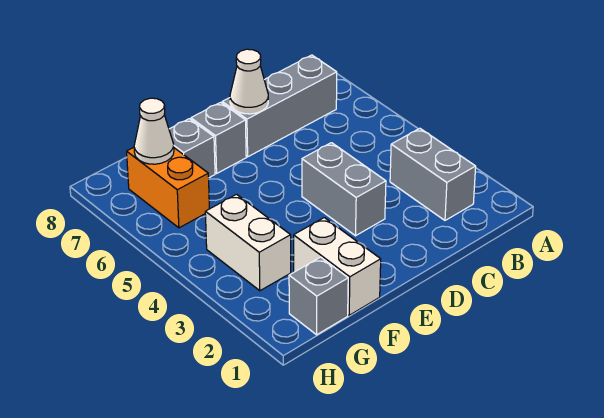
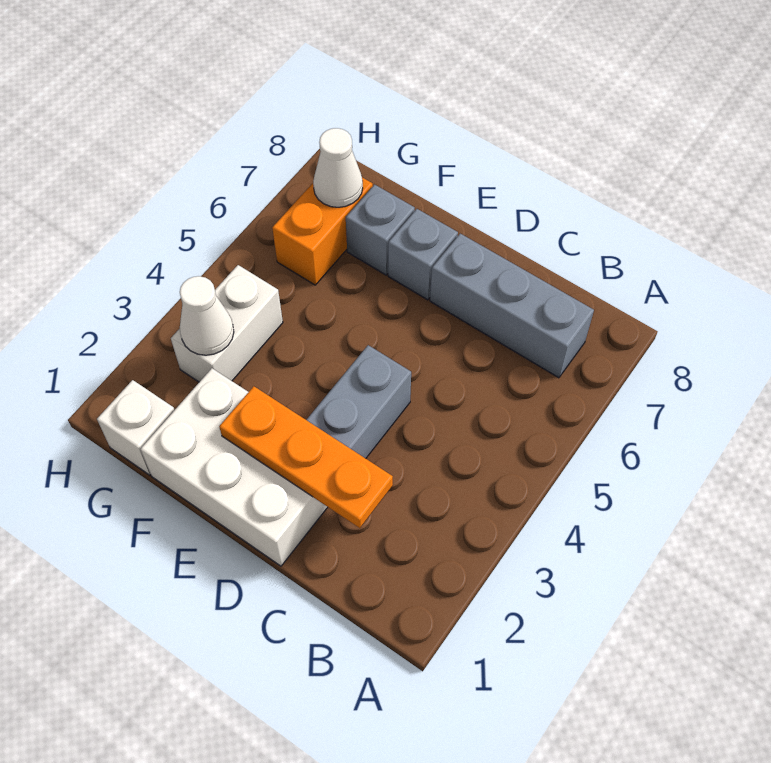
grey 1x2 brick [390,128,476,220] -> none
none -> orange 1x3 plate [219,386,393,528]
white 1x1 cone [230,49,268,114] -> white 1x1 cone moved to [180,276,234,355]
white 1x2 brick [294,218,381,315] -> white 2x3 brick [141,368,327,566]
grey 1x1 brick [289,257,348,335] -> white 1x1 brick [97,380,174,475]

